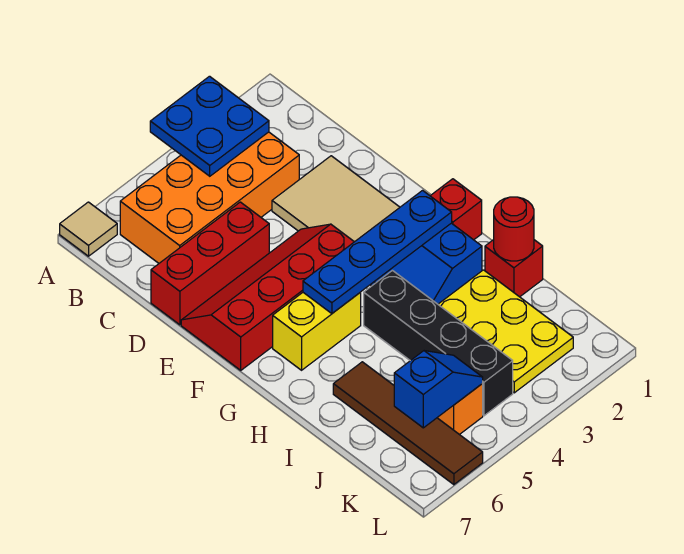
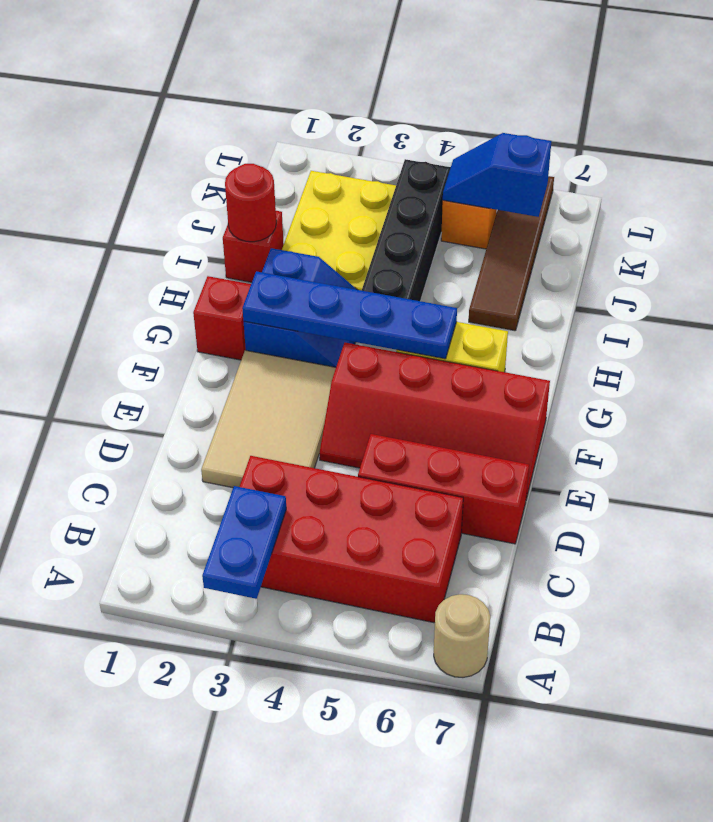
blue 2x2 plate [150,76,269,176] -> blue 1x2 plate [202,486,286,599]
tan 1x1 tile [60,202,117,256] -> tan 1x1 round brick [434,594,490,677]
orange 2x4 brick [120,132,299,263] -> red 2x4 brick [240,456,463,623]

